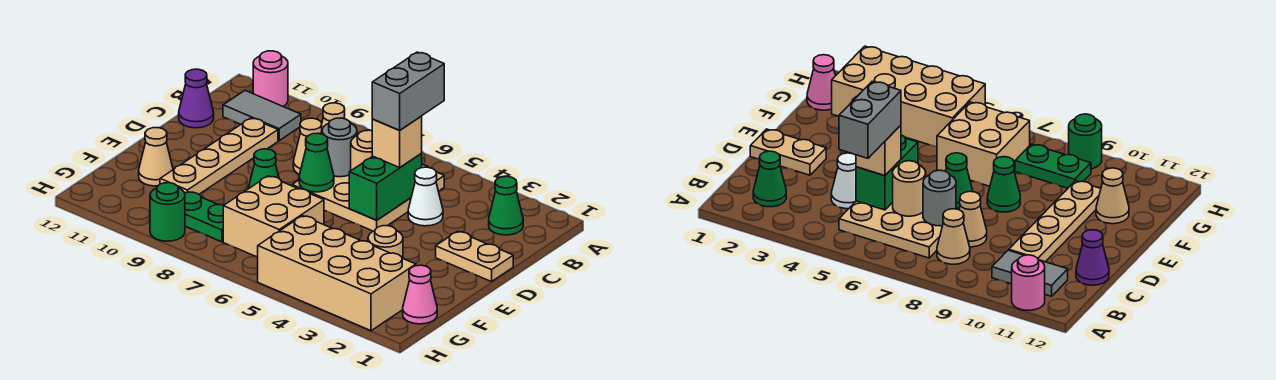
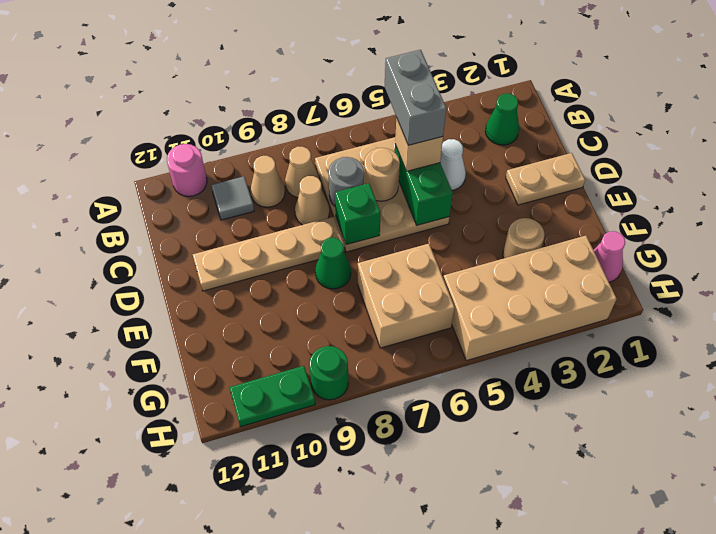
grey 1x2 tile [223,91,301,141] -> grey 1x1 tile [211,176,254,220]
tan 1x4 plate [160,118,278,194] -> tan 1x4 plate turned to [193,217,344,291]
purple 1x1 cone [179,69,214,128] -> none
green 1x1 cone [299,133,334,192] -> green 1x1 brick [335,183,380,245]
tan 1x1 cone [139,128,173,186] -> tan 1x1 cone moved to [250,156,285,207]
green 1x2 plate [185,192,224,242] -> green 1x2 plate moved to [229,366,315,427]

